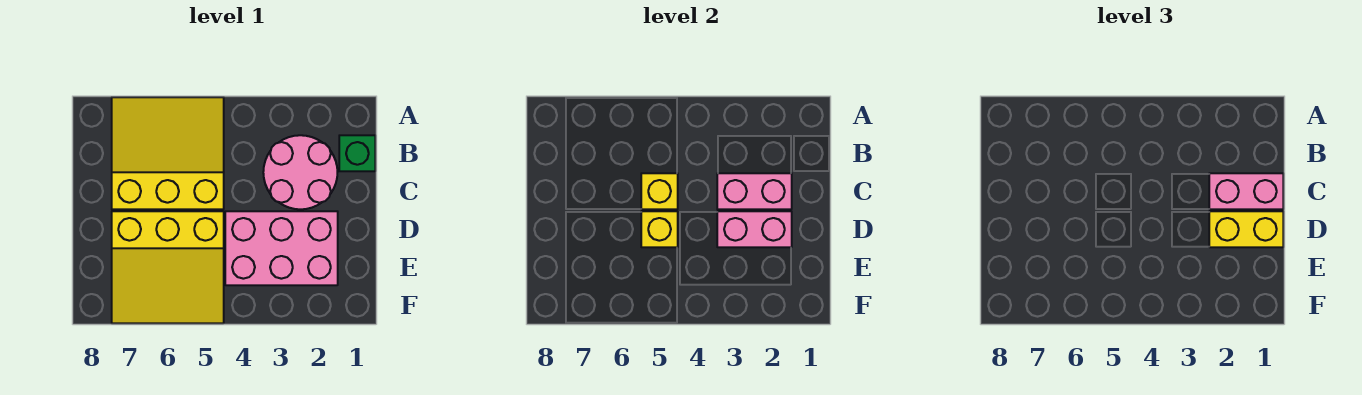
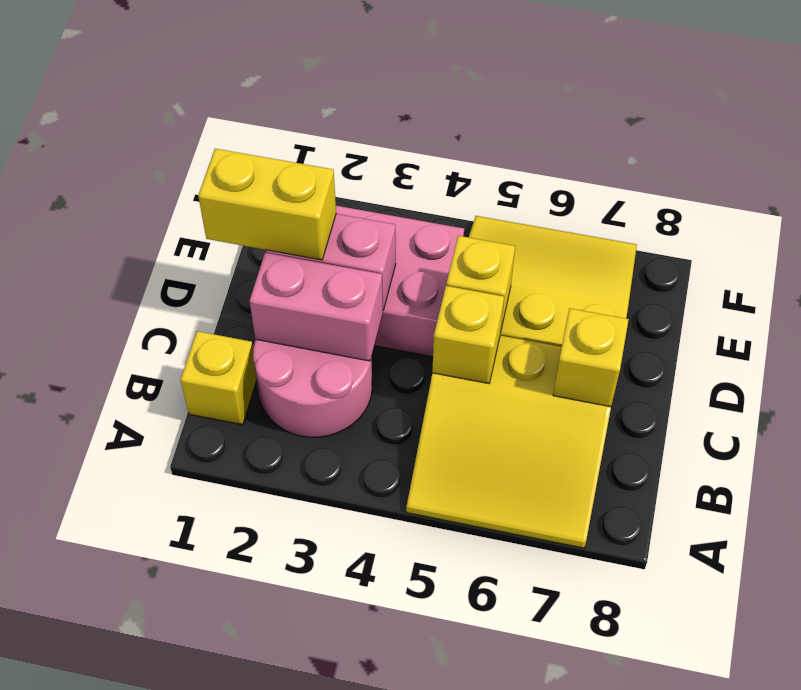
green 1x1 brick [339,135,375,171] -> yellow 1x1 brick [181,331,257,425]
pink 1x2 brick [1209,173,1283,209] -> none
none -> yellow 1x1 brick [553,308,629,407]

